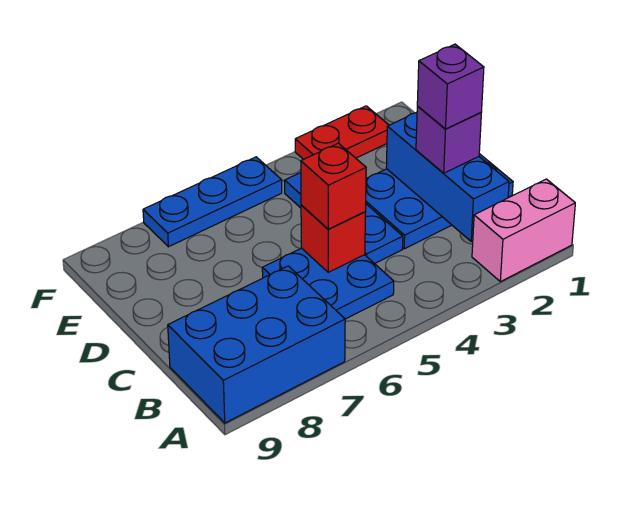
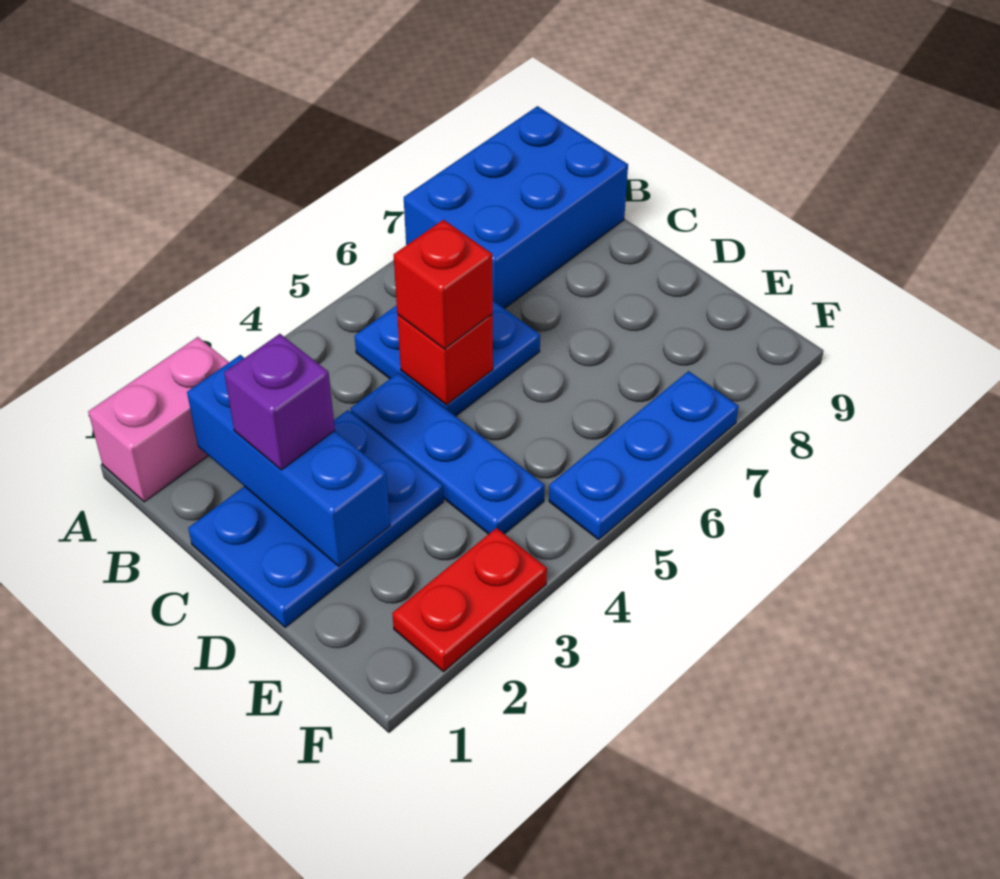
purple 1x1 brick [417,44,484,129] -> none

